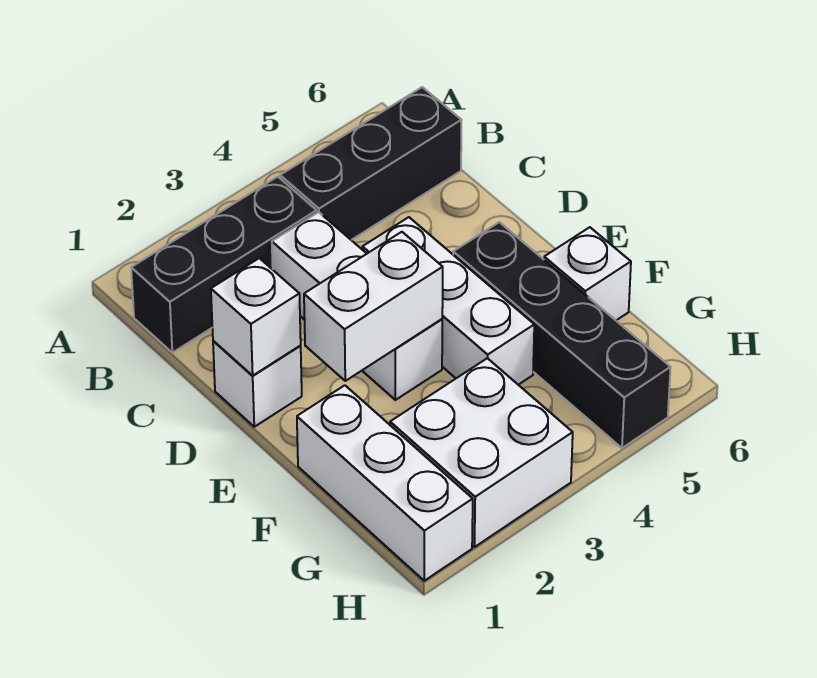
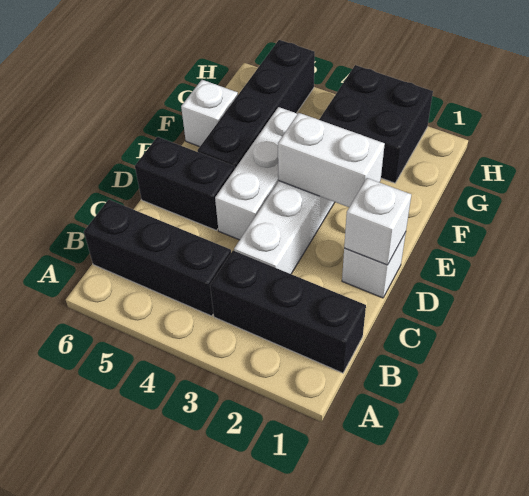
none -> black 1x2 brick [135,137,235,230]
white 1x3 brick [297,385,473,581] -> none
white 2x2 brick [390,358,573,547] -> black 2x2 brick [319,65,433,183]

